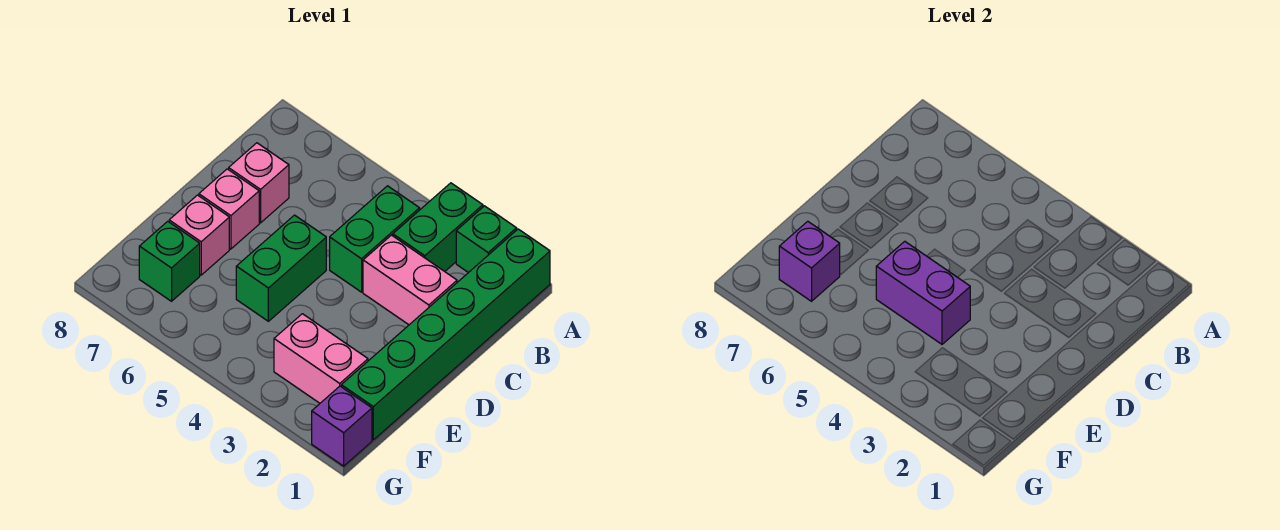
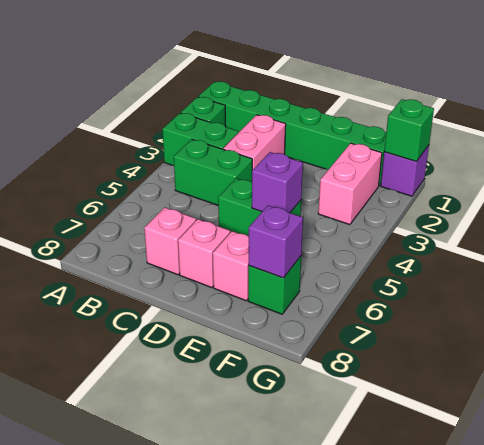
purple 1x2 brick [876,241,970,344] -> purple 1x1 brick [252,152,303,213]
none -> green 1x1 brick [384,99,434,162]

